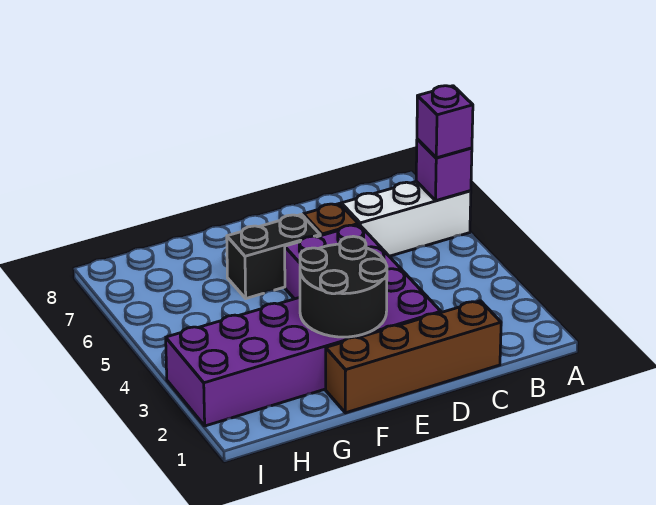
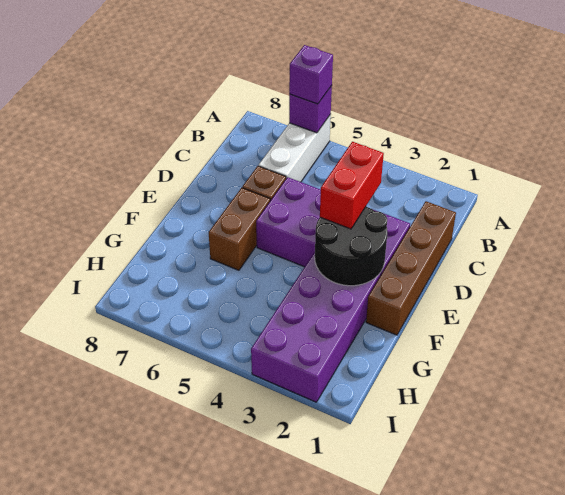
none -> red 1x2 brick [320,142,384,229]
black 1x2 brick [227,215,320,298] -> brown 1x2 brick [209,188,270,270]

